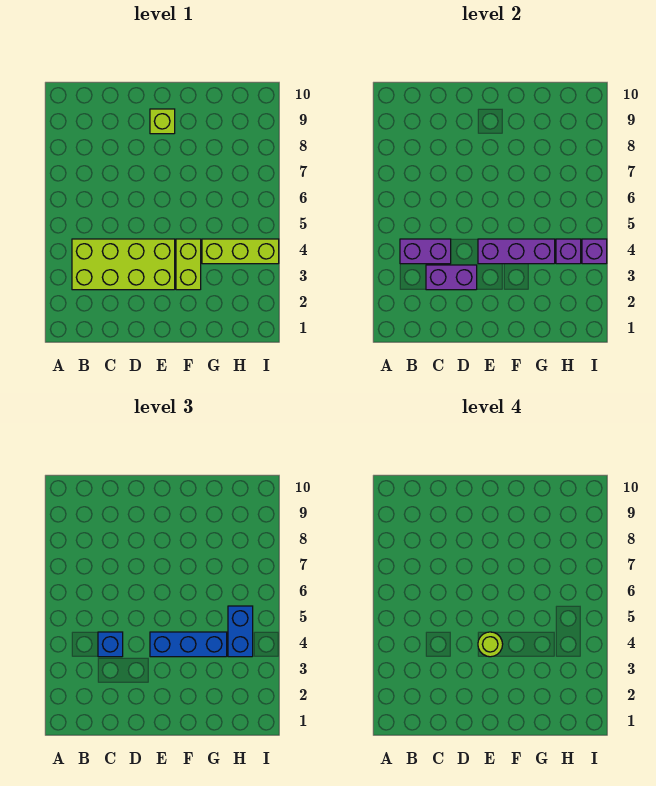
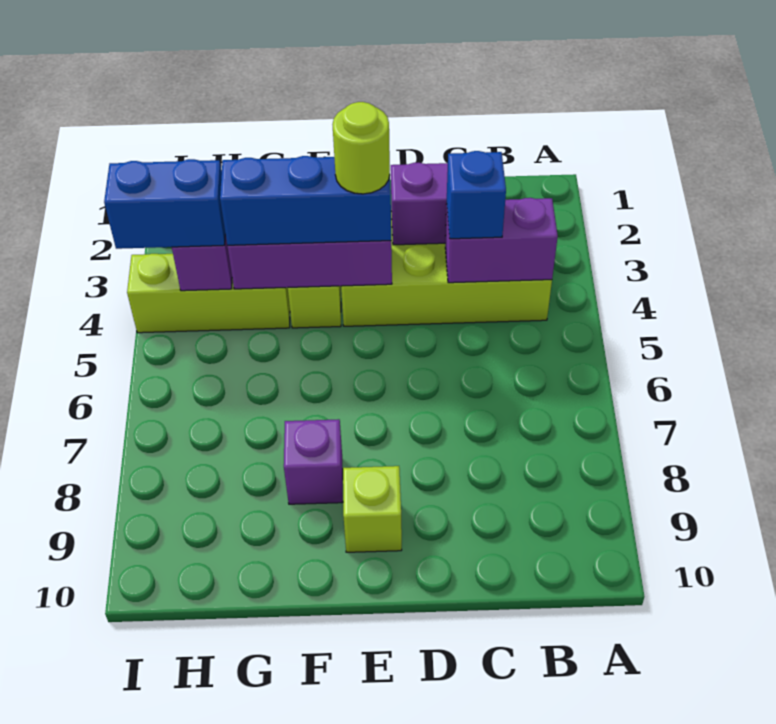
blue 1x2 brick [228,606,253,657] -> blue 1x2 brick turned to [104,159,225,249]
purple 1x1 brick [582,239,607,264] -> purple 1x1 brick moved to [284,419,343,504]

